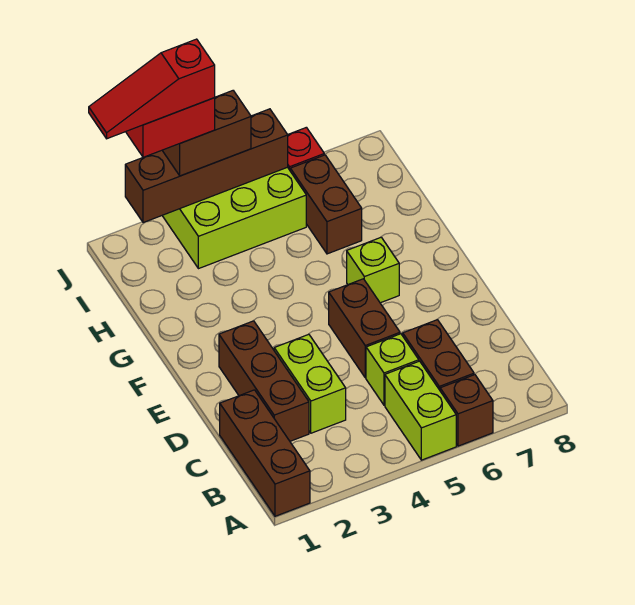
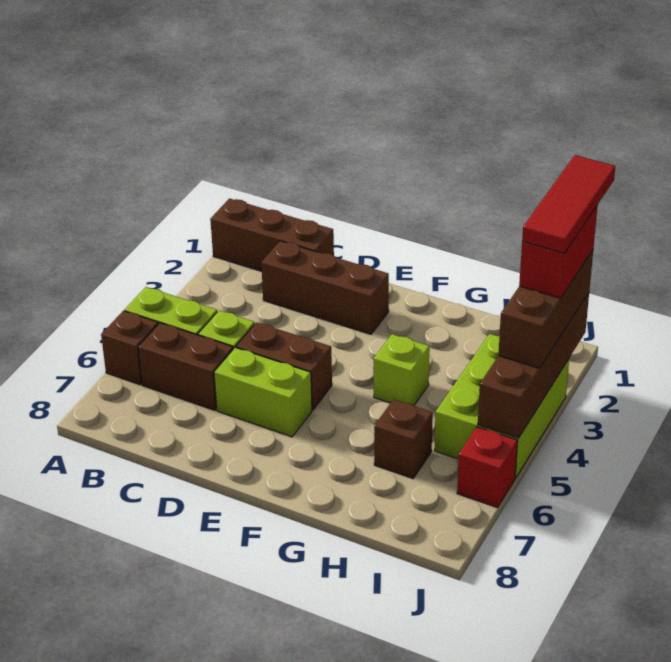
lime 1x2 brick [274,334,346,433] -> lime 1x2 brick moved to [214,347,312,437]
lime 1x1 brick [347,237,399,303] -> lime 1x1 brick moved to [374,334,430,406]
brown 1x2 brick [290,155,362,254] -> brown 1x1 brick [374,399,433,478]
red 1x3 slope [89,39,215,139] -> red 1x3 tile [522,155,615,253]
brown 1x2 brick [162,91,251,176] -> brown 1x3 brick [498,250,593,368]

